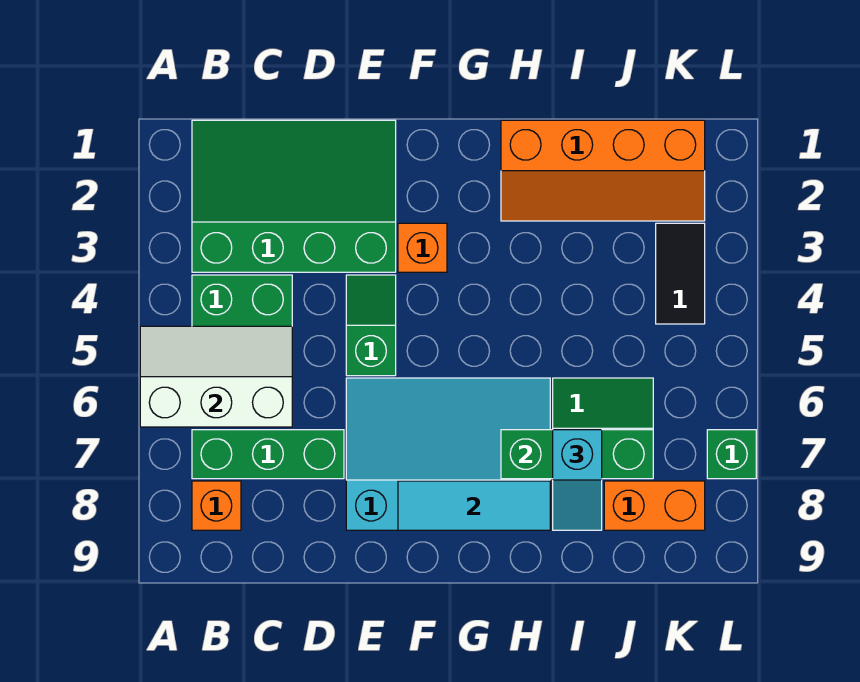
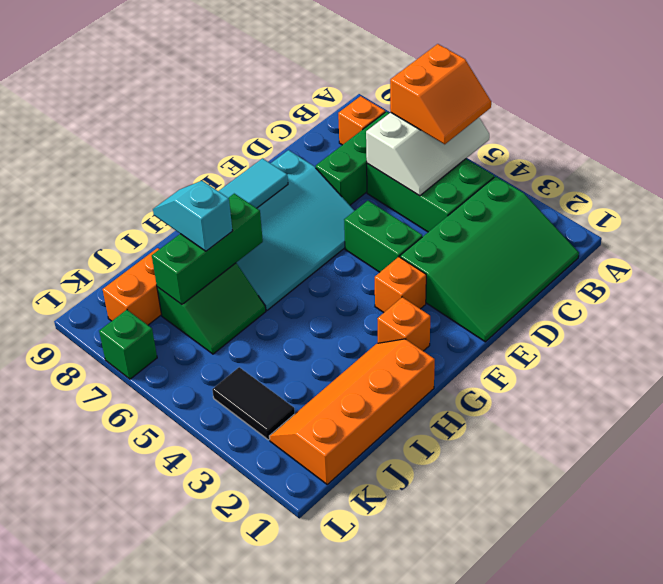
none -> orange 2x2 slope [390,44,491,144]
green 1x2 slope [346,275,396,376] -> green 1x2 brick [344,201,422,272]
none -> orange 1x1 brick [377,297,430,351]

